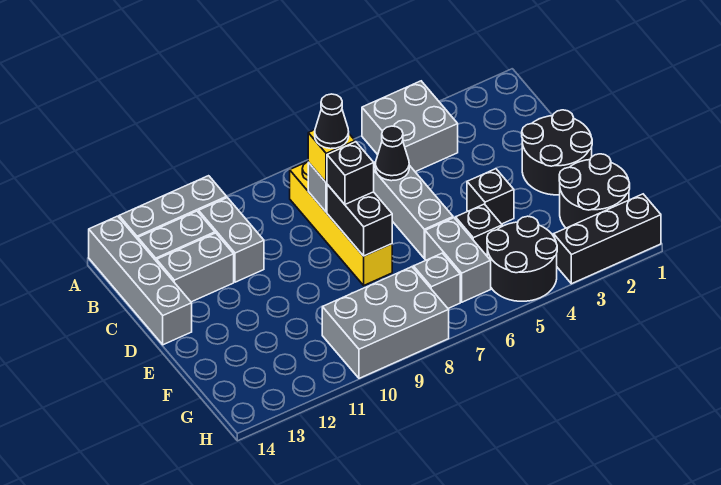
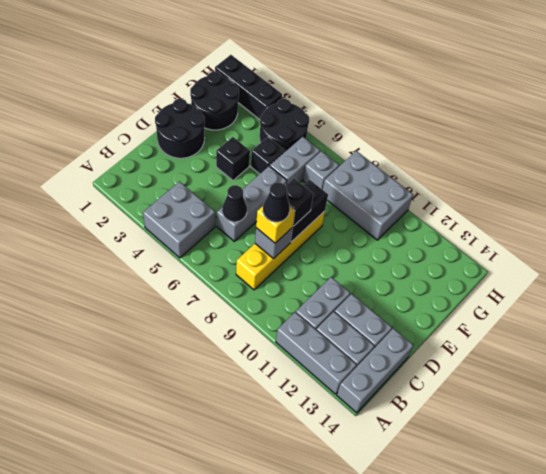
grey 1x4 brick [89,216,192,345] -> grey 1x3 brick [337,328,413,413]

